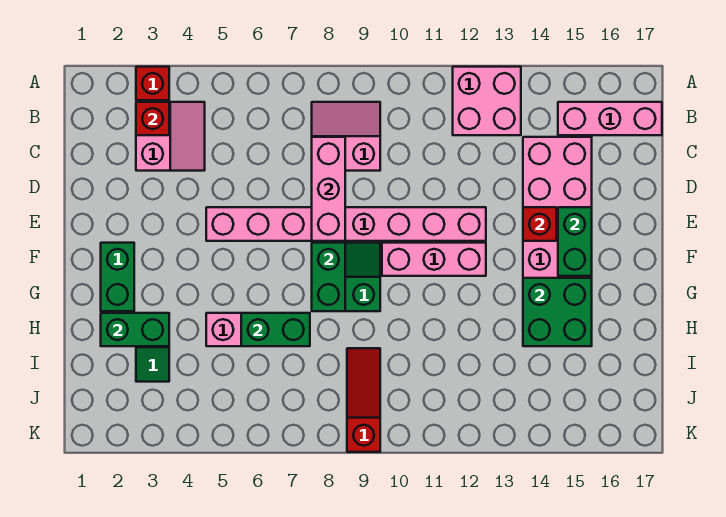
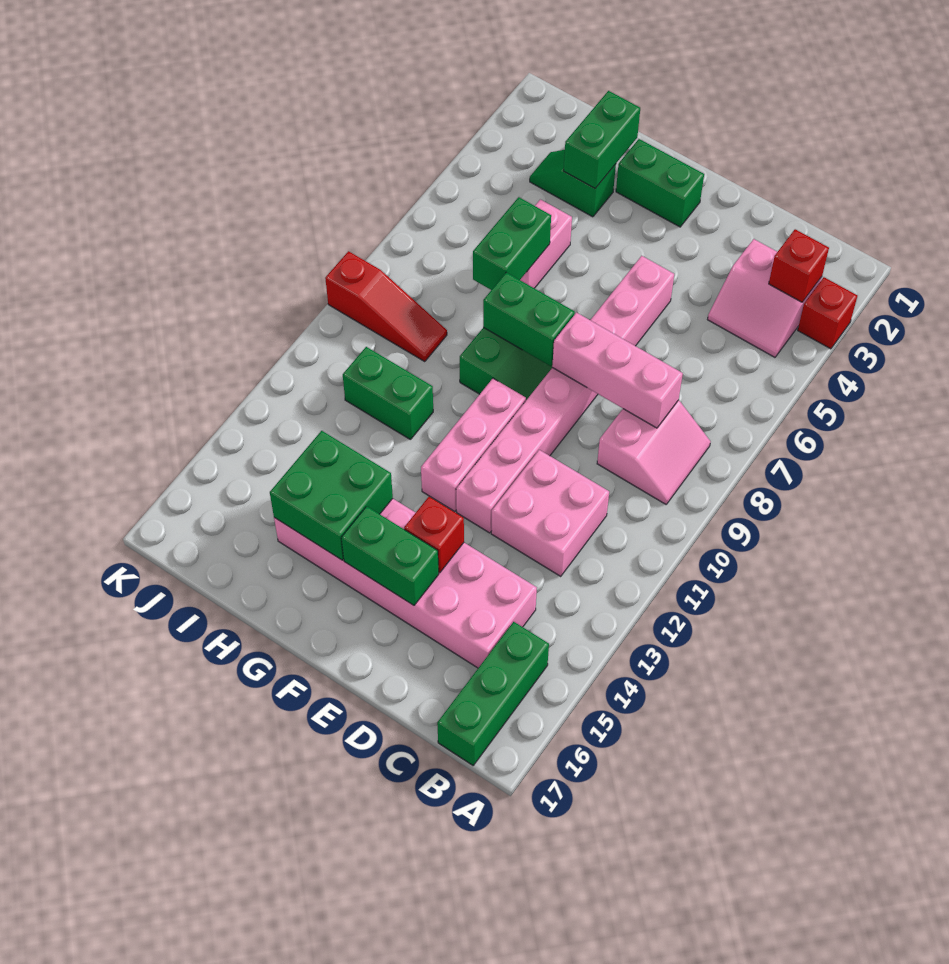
pink 2x2 brick [453,67,521,135] -> pink 2x2 brick moved to [491,450,609,576]
pink 1x3 brick [558,102,662,135] -> green 1x3 brick [437,622,549,765]
none -> green 1x2 brick [343,347,433,440]

